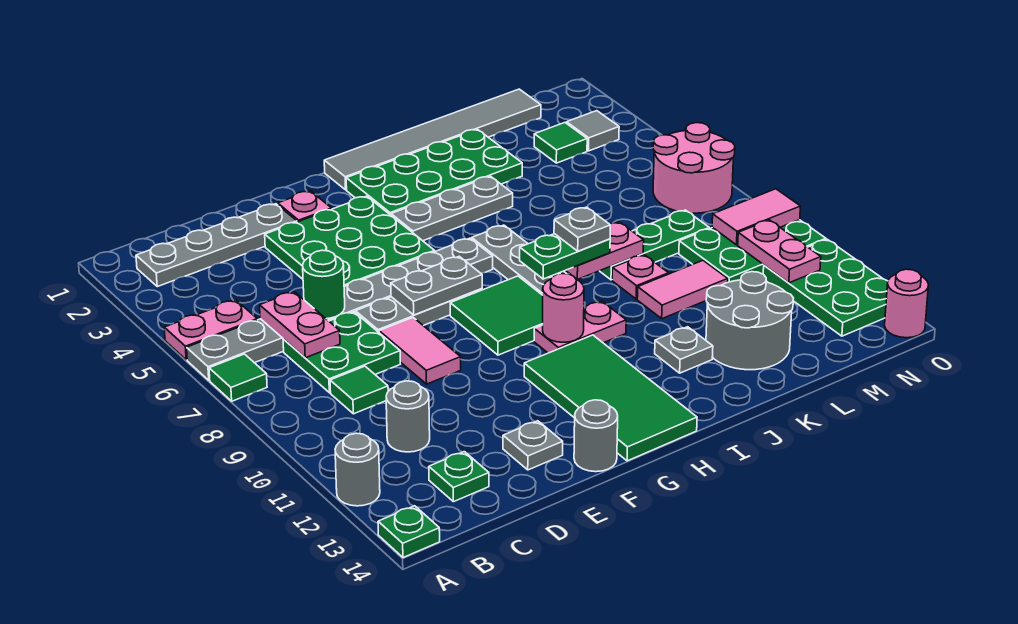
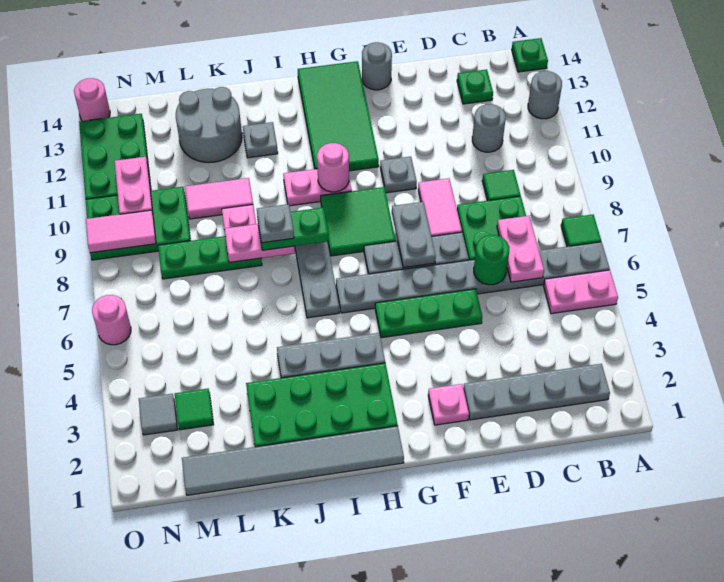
green 3x3 plate [265,196,435,286] -> green 1x3 plate [375,289,482,338]
grey 1x1 plate [503,421,563,470] -> grey 1x1 plate moved to [380,157,417,193]
grey 1x2 plate [391,256,482,315] -> grey 1x2 plate turned to [392,202,436,268]
pink 2x2 round brick [653,123,735,213] -> pink 1x1 round brick [92,295,131,345]

